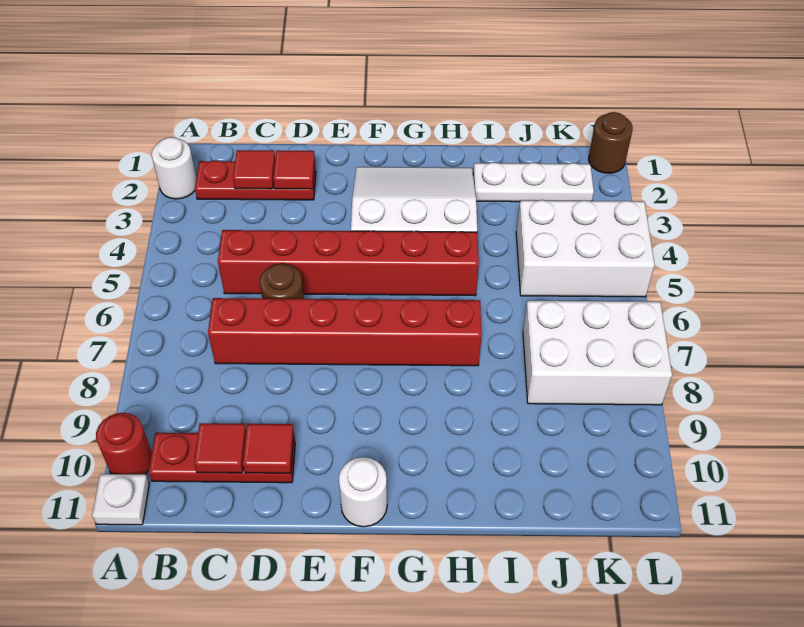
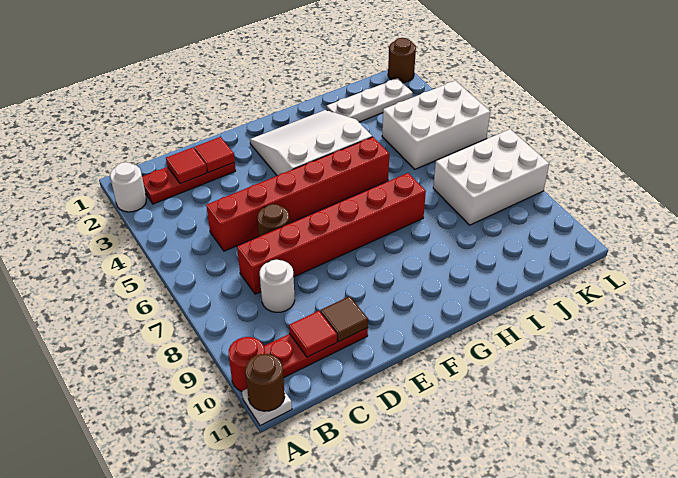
none -> brown 1x1 round brick [245,354,285,411]
red 1x1 tile [243,424,294,473] -> brown 1x1 tile [321,296,368,342]
white 1x1 round brick [339,457,387,527] -> white 1x1 round brick moved to [260,260,295,312]

